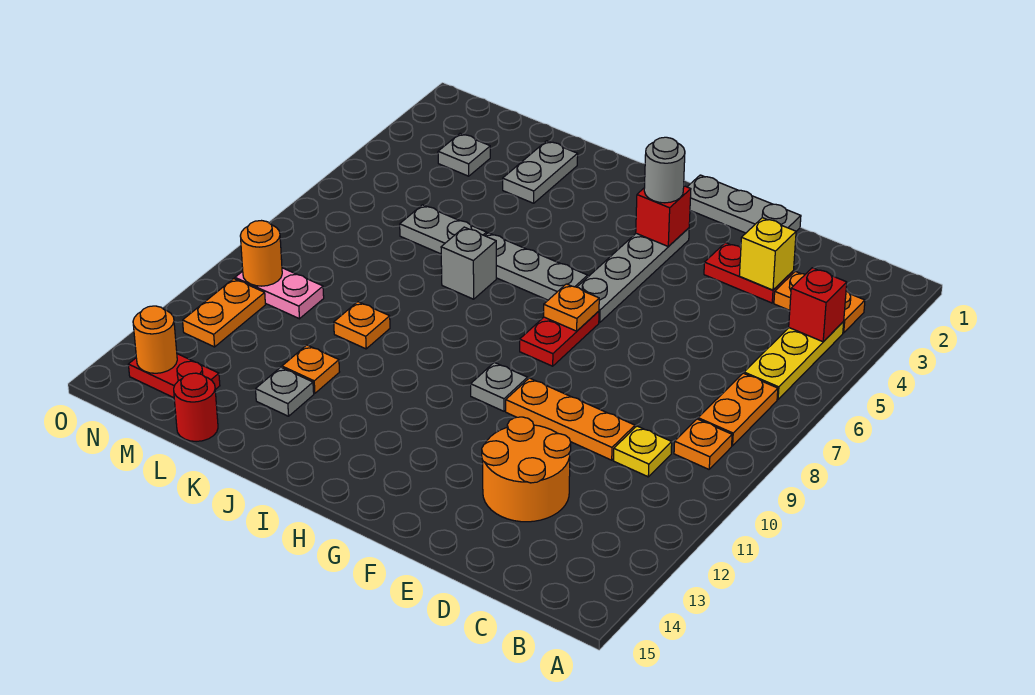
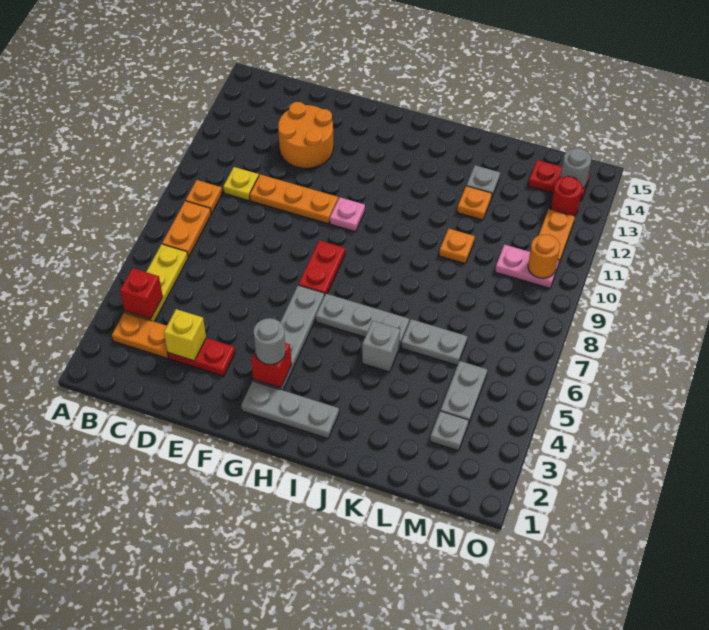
grey 1x3 plate [688,175,801,233] -> grey 1x3 plate moved to [241,381,339,438]
orange 1x1 plate [544,284,599,331] -> none
grey 1x1 plate [471,362,528,411] -> pink 1x1 plate [330,197,365,232]
grey 1x1 brick [441,227,496,299] -> grey 1x1 brick moved to [362,321,400,372]
grey 1x2 plate [503,141,578,203] -> grey 1x2 plate moved to [440,361,487,424]
red 1x1 round brick [174,373,218,442] -> red 1x1 round brick moved to [551,176,582,216]
orange 1x1 round brick [133,306,177,373] -> grey 1x1 round brick [560,148,591,189]

